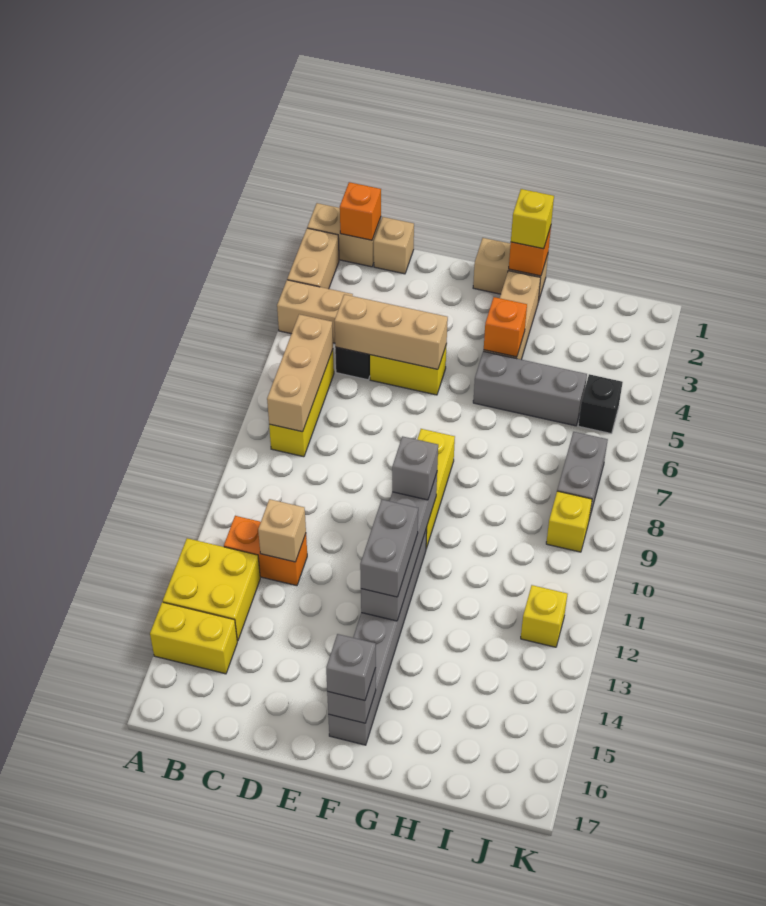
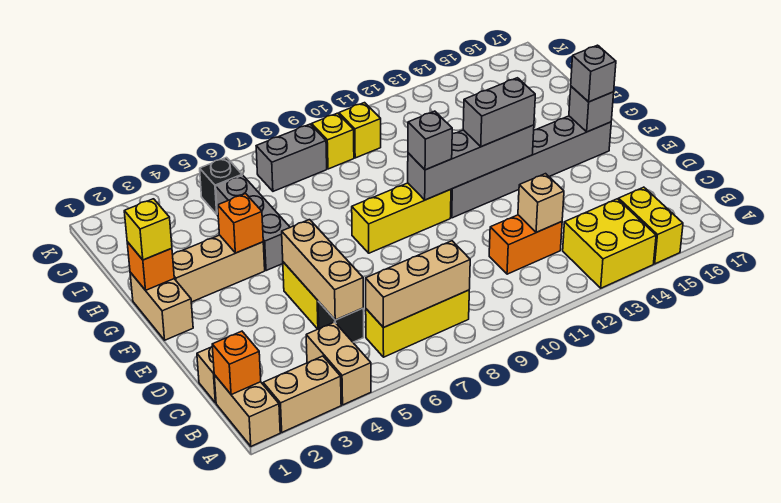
orange 1x2 brick [224,516,307,586] -> orange 1x2 brick turned to [489,215,562,274]
yellow 1x1 brick [521,585,567,647] -> yellow 1x1 brick moved to [339,103,381,158]

